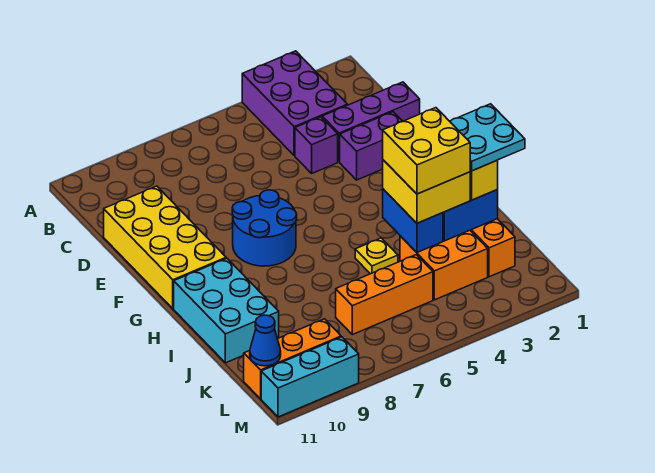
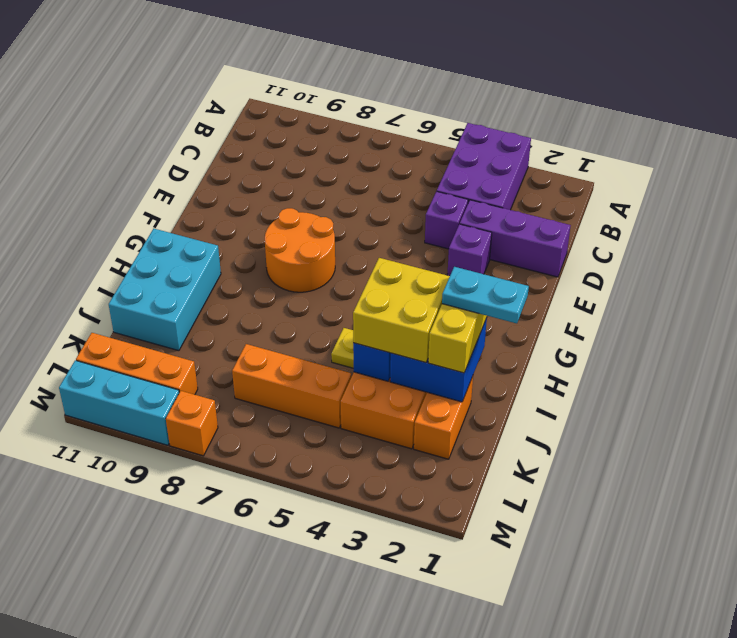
yellow 2x4 brick [104,186,226,309] -> none
purple 1x2 brick [340,112,403,180] -> purple 1x1 brick [447,224,492,276]
blue 2x2 round brick [232,190,297,266] -> orange 2x2 round brick [265,208,335,292]
cyan 2x2 plate [450,104,525,171] -> cyan 1x2 plate [442,267,529,323]
yellow 2x2 brick [383,108,470,194] -> none
blue 1x1 cone [250,315,281,366] -> none
none -> orange 1x1 brick [166,391,218,456]

